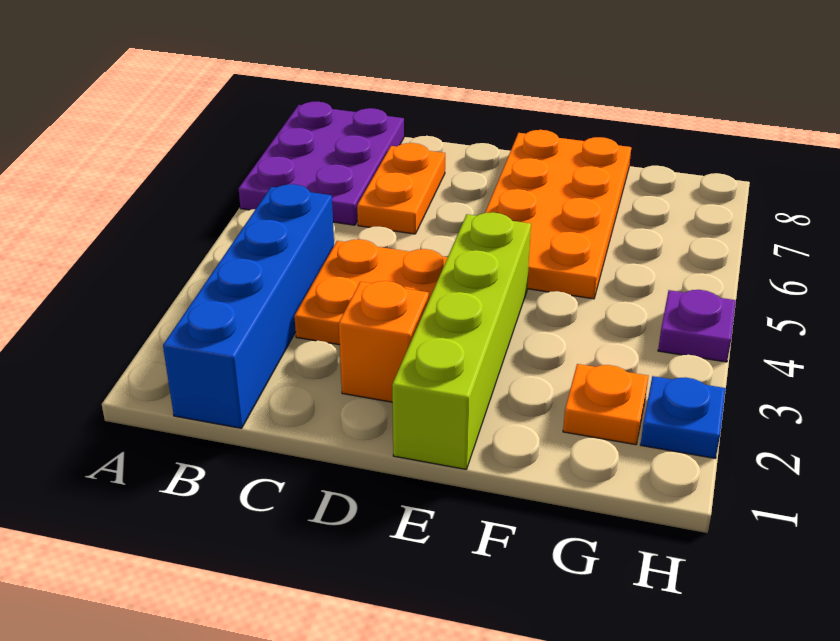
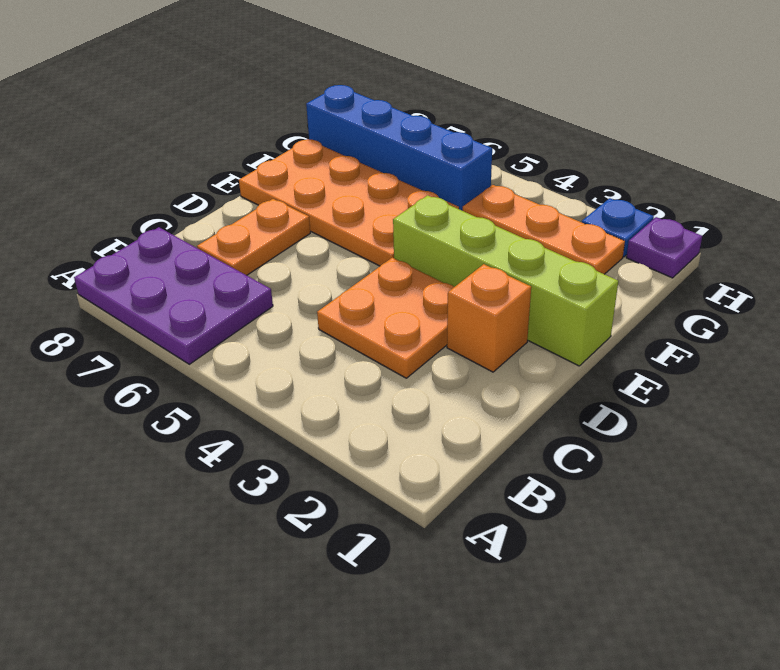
blue 1x4 brick [163,184,334,428] -> blue 1x4 brick moved to [306,85,492,211]
orange 1x2 plate [357,143,445,234] -> orange 1x2 plate turned to [197,199,310,275]
orange 1x1 plate [563,364,648,445] -> orange 1x3 plate [463,185,625,274]
purple 1x1 plate [658,290,736,362] -> purple 1x1 plate moved to [626,217,702,278]

